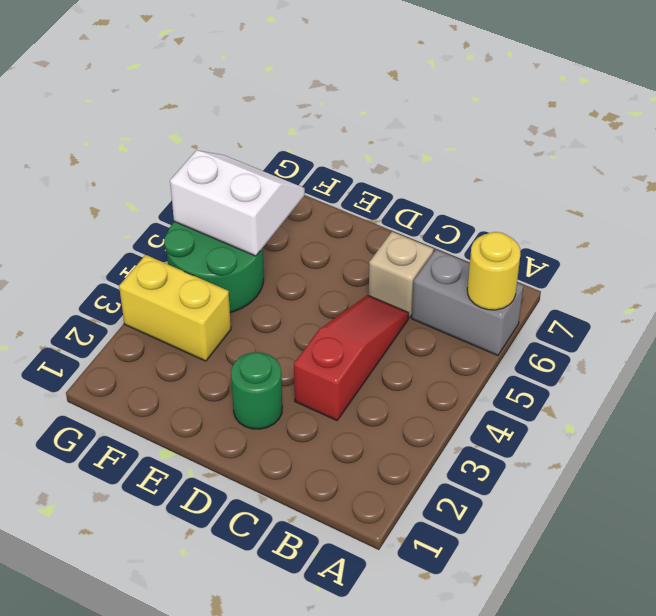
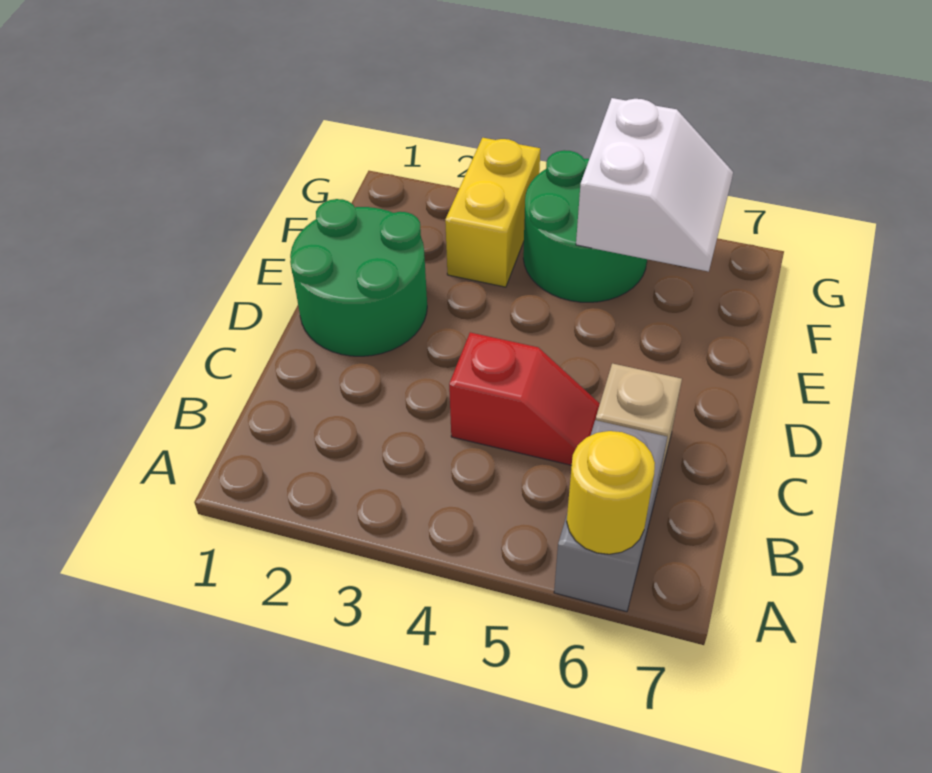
red 1x3 slope [294,295,409,421] -> red 1x2 slope [449,332,600,465]
green 1x1 round brick [231,352,282,429] -> green 2x2 round brick [290,199,427,356]

